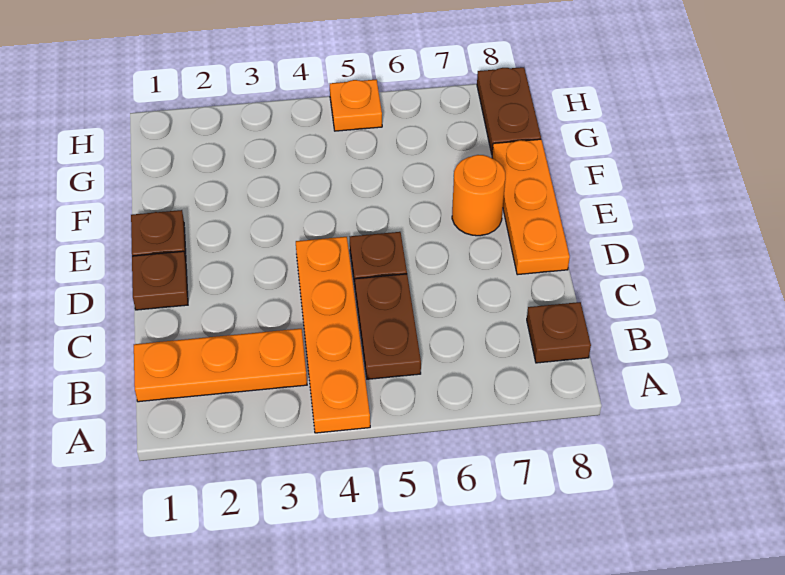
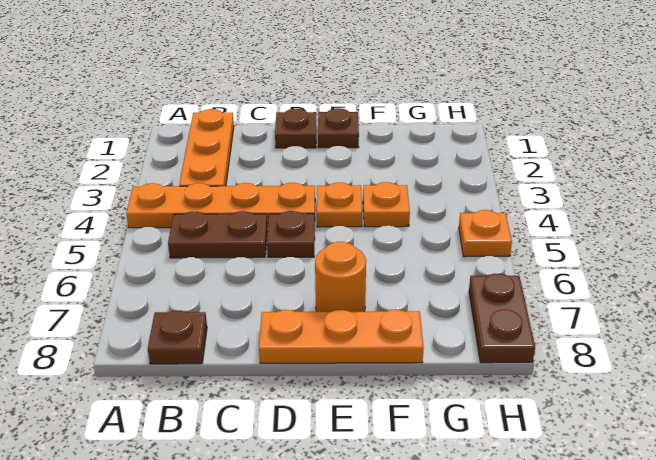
none -> orange 1x1 plate [317,183,362,227]
none -> orange 1x1 plate [363,182,410,227]
brown 1x2 plate [477,67,541,154] -> brown 1x2 plate turned to [469,274,535,363]

